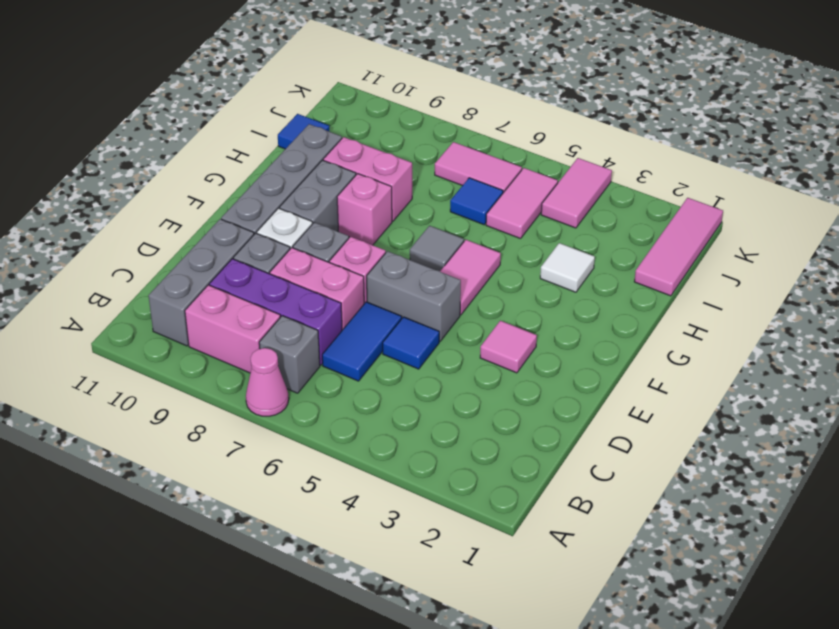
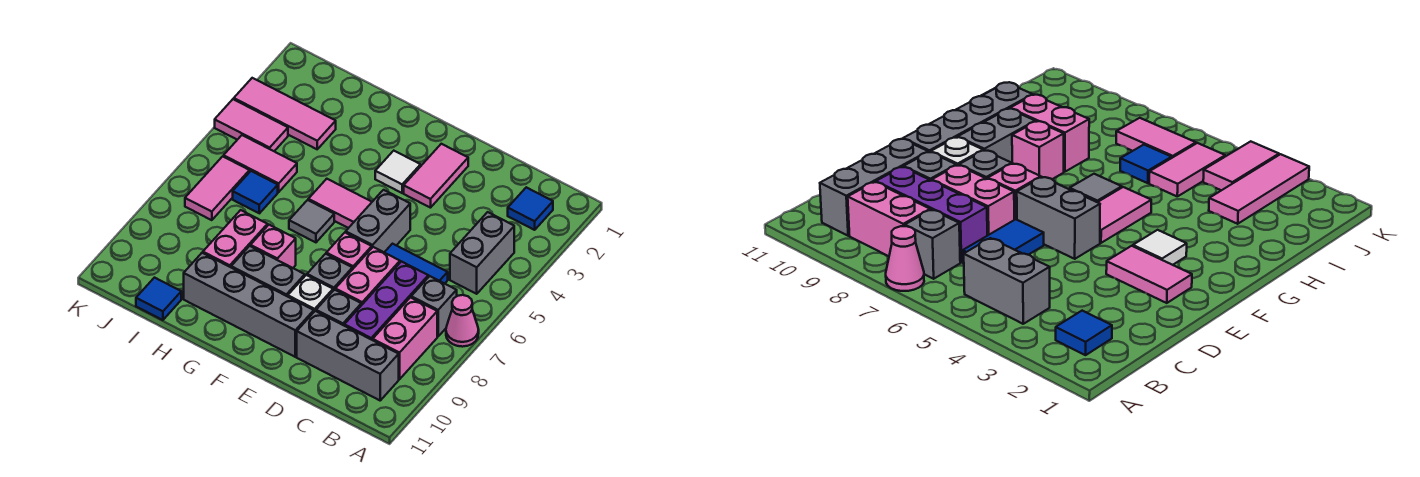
none -> grey 1x2 brick [450,212,514,294]
blue 1x1 tile [383,317,439,369] -> blue 1x1 tile moved to [508,187,553,230]
pink 1x1 tile [480,321,537,373] -> pink 1x2 tile [404,144,468,208]
white 1x1 tile [540,243,595,292] -> white 1x1 tile moved to [375,151,421,193]
pink 1x3 tile [634,198,723,296] -> pink 1x3 tile moved to [234,78,336,149]

